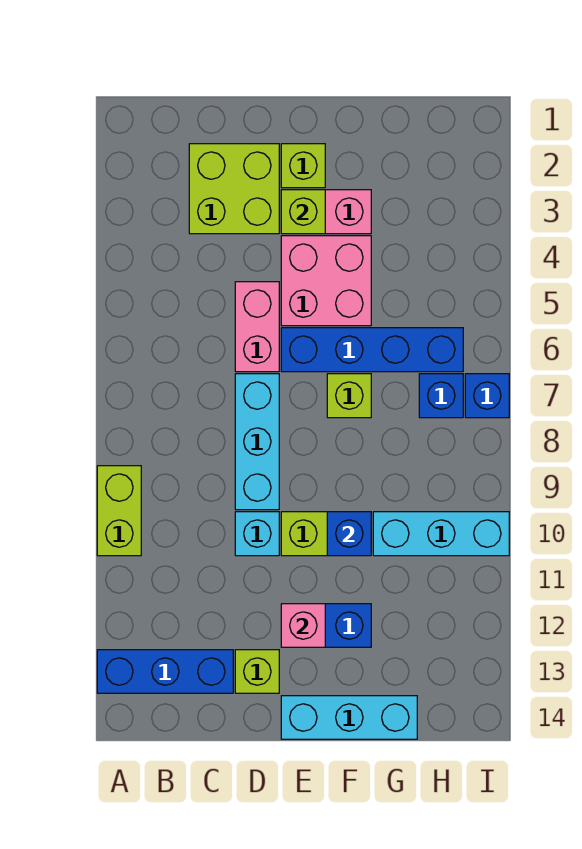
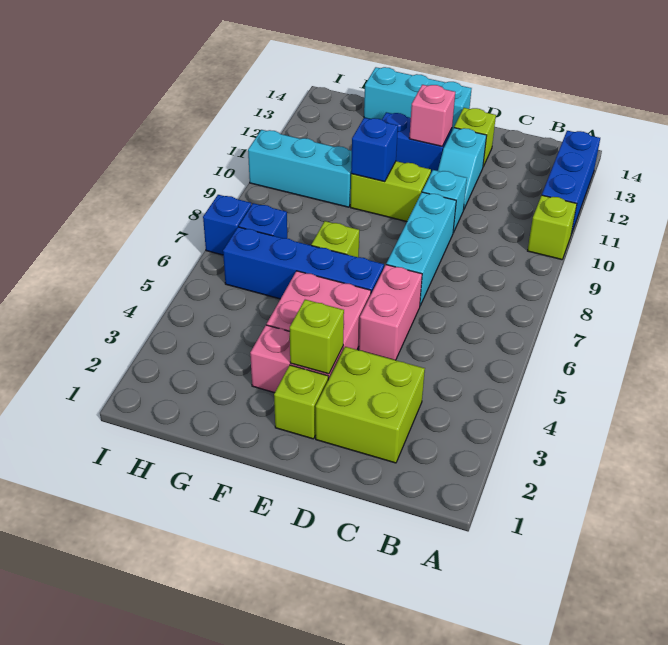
lime 1x2 brick [97,466,141,556] -> lime 1x1 brick [528,195,577,260]
blue 1x3 brick [97,650,233,693] -> blue 1x3 brick turned to [542,131,600,234]
none -> cyan 1x2 slope [438,128,487,210]

